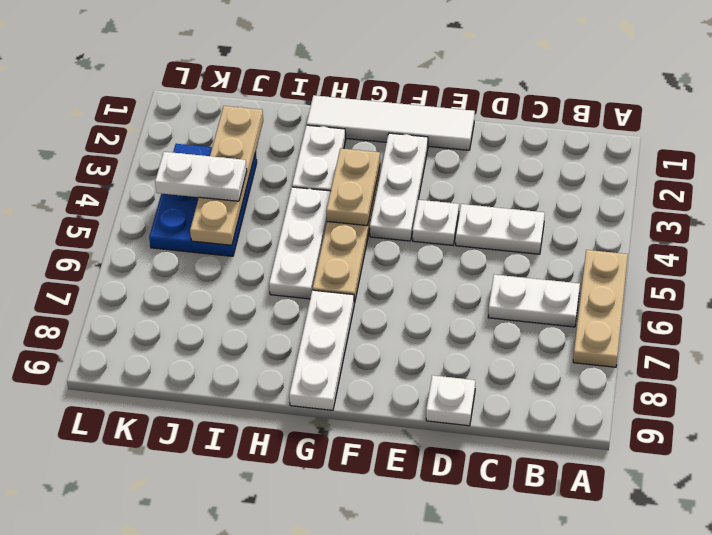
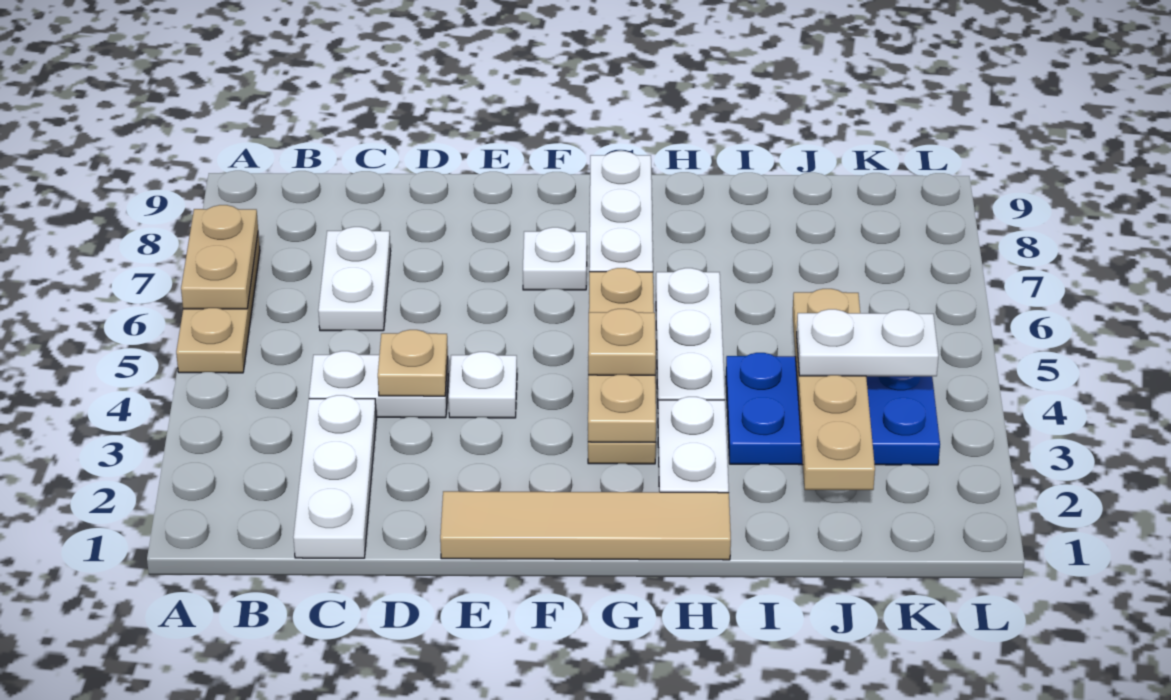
none -> tan 1x2 plate [181,205,258,309]
white 1x2 plate [488,275,580,327] -> white 1x2 plate turned to [318,227,391,331]
none -> tan 1x1 plate [378,330,448,396]
white 1x1 plate [426,375,475,426] -> white 1x1 plate moved to [523,227,587,290]
white 1x4 tile [307,95,475,150] -> tan 1x4 tile [440,491,731,560]
white 1x3 plate [370,133,428,241] -> white 1x3 plate moved to [293,395,376,558]
none -> tan 1x1 plate [588,309,656,375]
blue 2x3 plate [149,144,257,256] -> blue 2x3 plate turned to [726,353,940,465]

